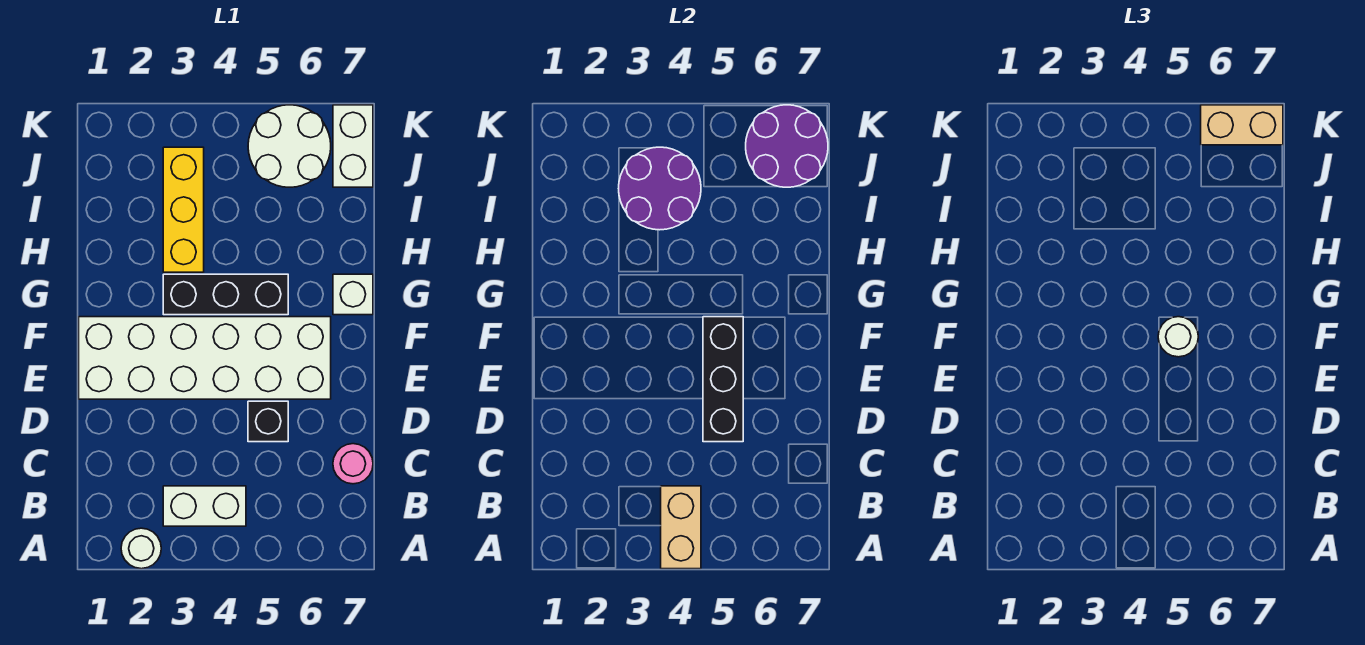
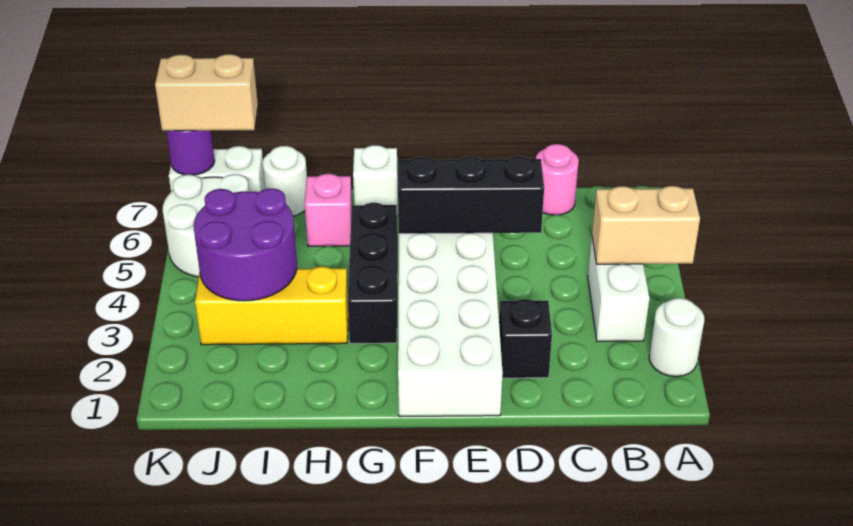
black 1x1 brick [248,401,288,442] -> black 1x1 brick moved to [499,299,552,378]
white 1x1 round brick [1158,317,1198,357] -> white 1x1 round brick moved to [263,146,307,216]
none -> pink 1x1 brick [305,174,352,246]
purple 2x2 round brick [746,105,828,187] -> purple 1x1 round brick [166,131,215,175]
tan 1x2 brick [1201,105,1283,145] -> tan 1x2 brick turned to [155,54,258,131]

